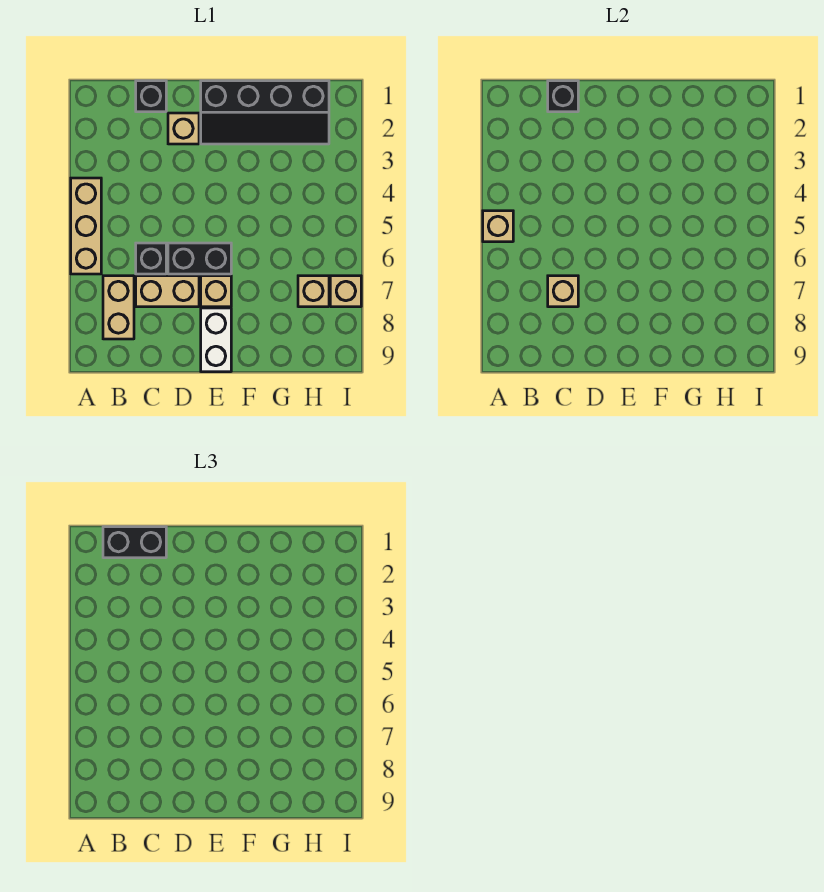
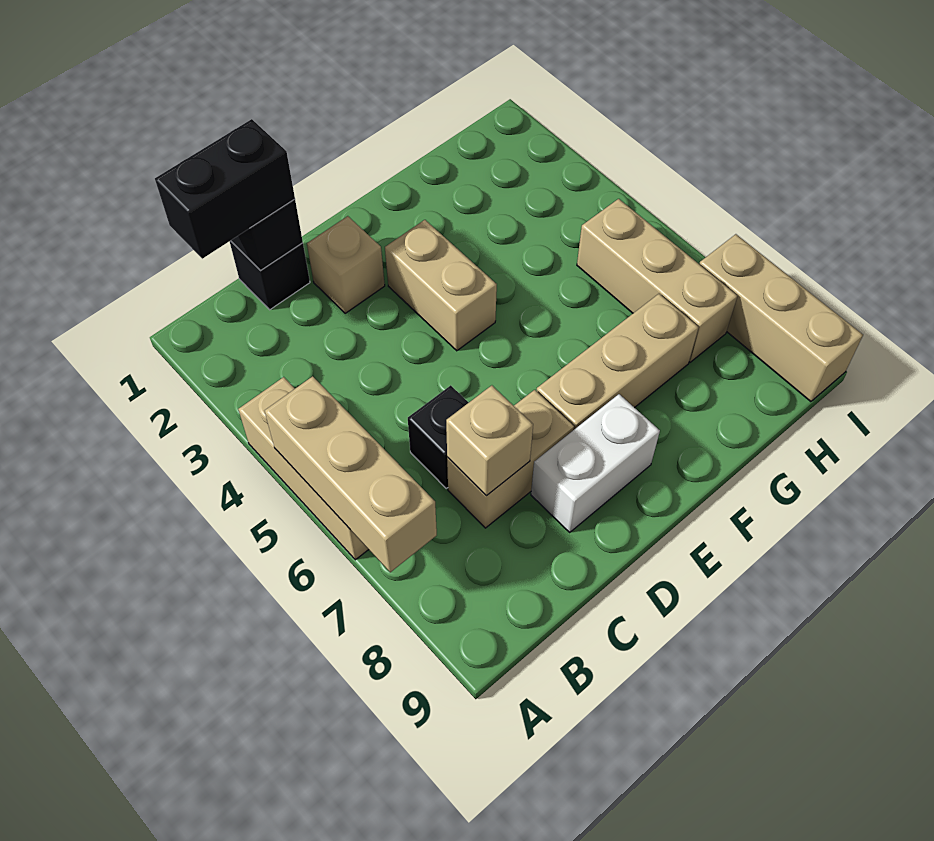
tan 1x1 brick [483,211,513,242] -> tan 1x3 brick [265,376,437,572]
tan 1x2 brick [103,276,134,339] -> tan 1x2 brick moved to [385,220,497,351]
black 1x2 brick [168,243,231,274] -> none
black 2x4 slope [201,81,329,144] -> none
tan 1x1 brick [201,276,231,307] -> tan 1x3 brick [537,294,699,429]
white 1x2 brick [201,308,231,372] -> white 1x2 brick turned to [531,394,660,532]
tan 1x1 brick [298,276,329,307] -> tan 1x3 brick [577,199,738,362]
tan 1x1 brick [330,276,361,307] -> tan 1x3 brick [699,234,863,402]

